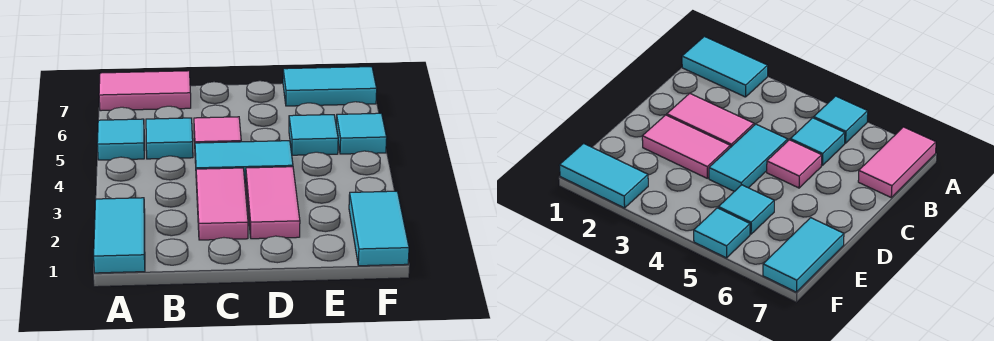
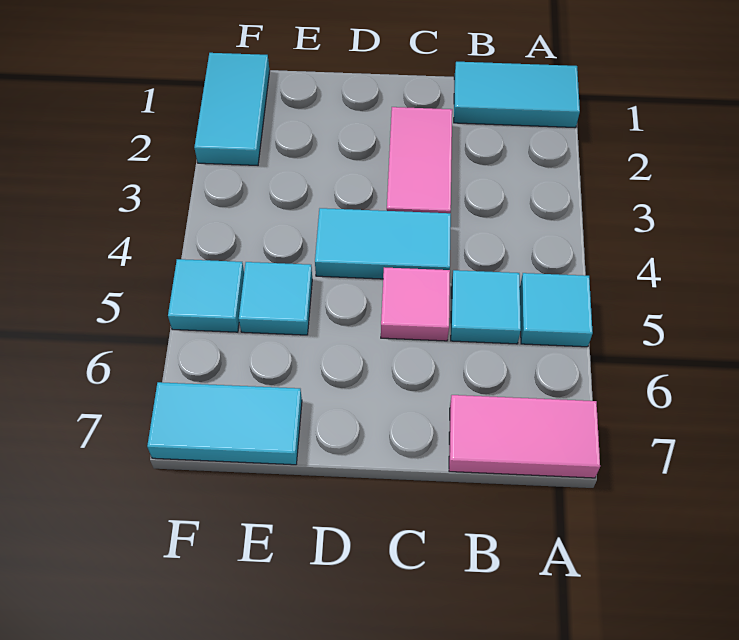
cyan 1x2 tile [94,198,145,273] -> cyan 1x2 tile turned to [454,62,580,128]
pink 1x2 tile [246,167,300,239] -> none

